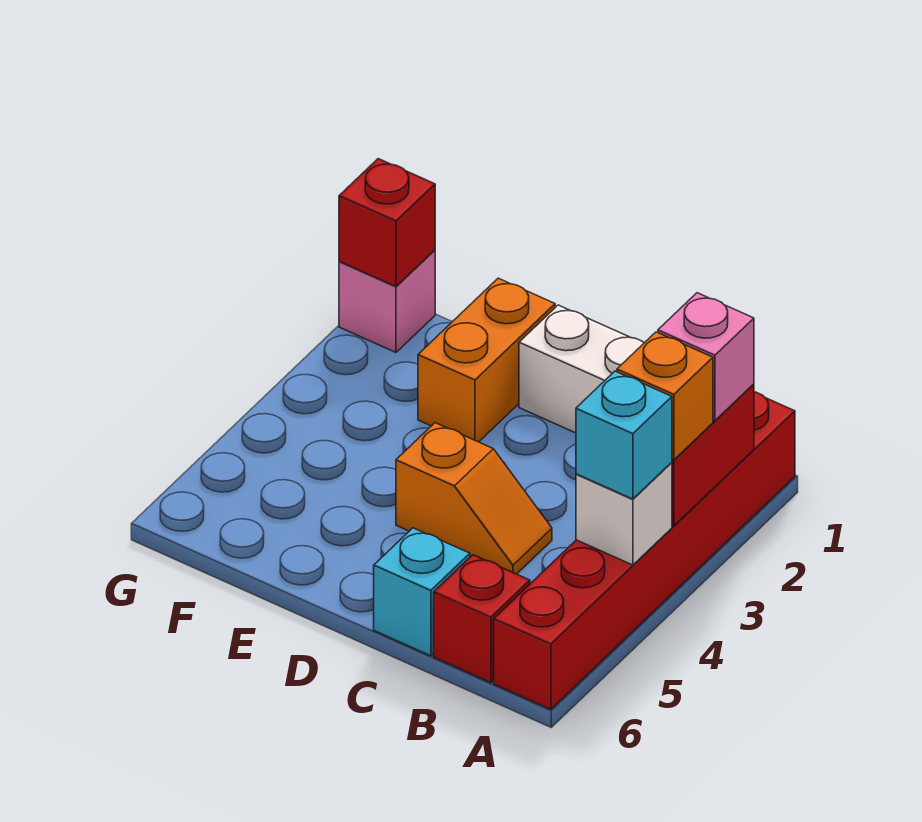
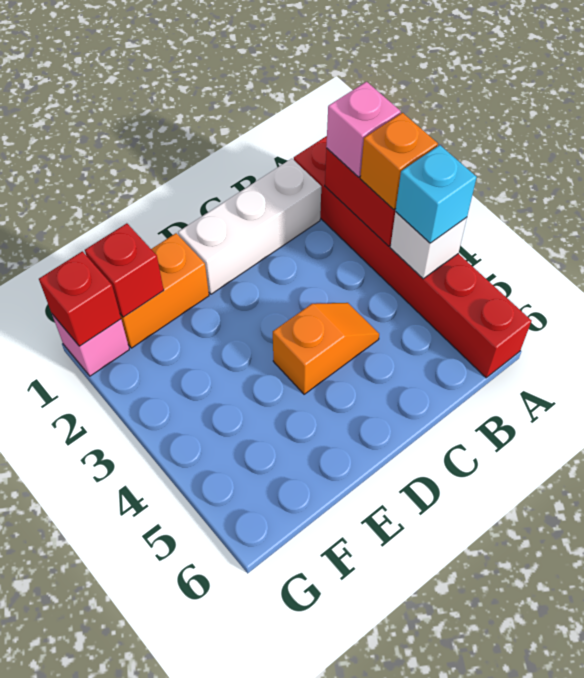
red 1x1 brick [434,555,530,683] -> red 1x1 brick moved to [85,223,164,317]
cyan 1x1 brick [374,528,470,656] -> none
orange 1x2 brick [418,278,555,442] -> orange 1x2 brick turned to [120,233,209,348]

